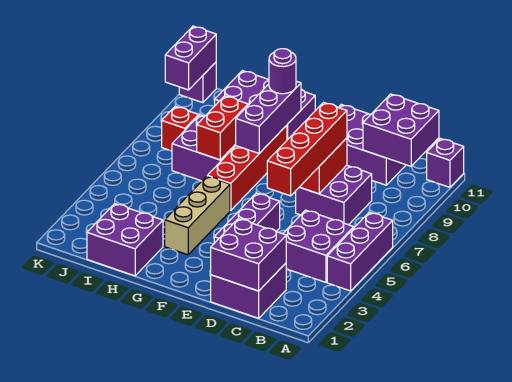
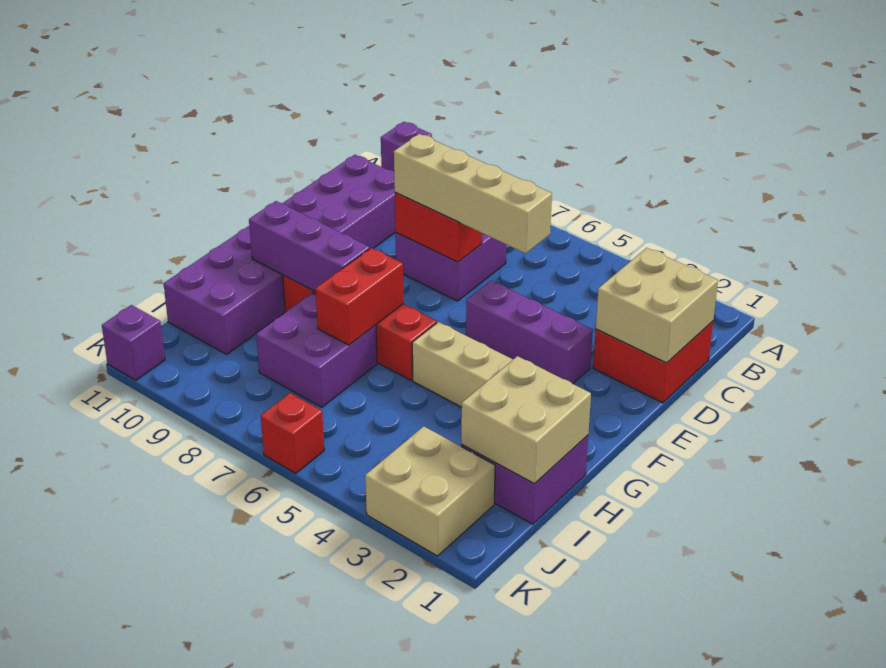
purple 1x3 brick [327,212,393,291] -> none
purple 2x2 brick [283,210,354,282] -> none
purple 2x2 brick [363,94,439,166] -> none
purple 2x2 brick [211,263,286,318] -> red 2x2 brick [593,321,713,403]
purple 2x2 brick [211,219,286,291] -> tan 2x2 brick [596,248,718,363]
red 1x4 brick [267,103,347,196] -> tan 1x4 brick [394,134,552,253]
purple 1x1 round brick [269,49,296,94] -> none
none -> tan 2x2 brick [461,356,591,484]
red 1x2 brick [197,96,248,160] -> red 1x2 brick turned to [315,248,404,345]
none -> tan 2x2 brick [365,426,495,556]
red 1x1 brick [162,106,199,151] -> red 1x1 brick moved to [261,393,324,473]
purple 1x2 brick [165,26,216,90] -> none

